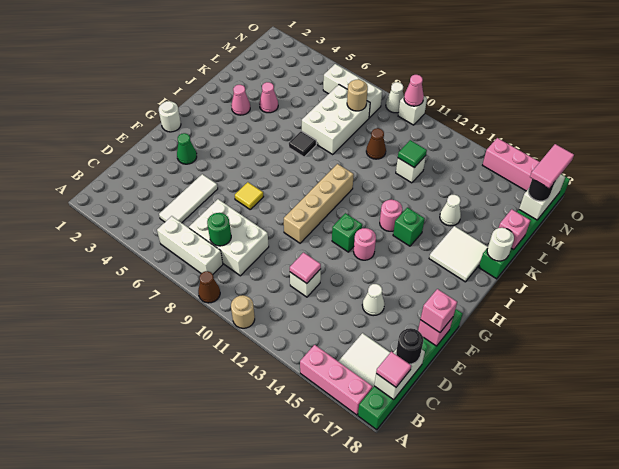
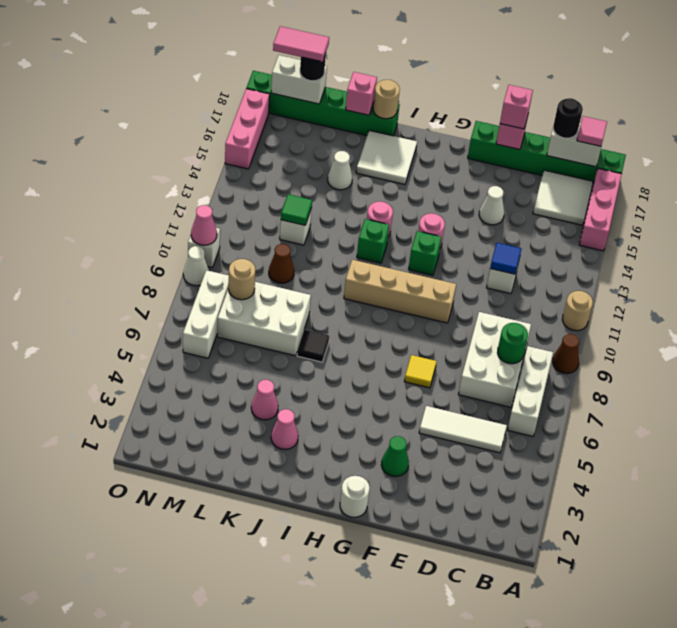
pink 1x1 tile [290,253,321,283] -> blue 1x1 tile [490,243,521,274]
green 1x1 brick [393,208,425,246] -> green 1x1 brick moved to [357,219,389,263]
white 1x1 round brick [487,228,514,261] -> tan 1x1 round brick [373,80,400,119]

